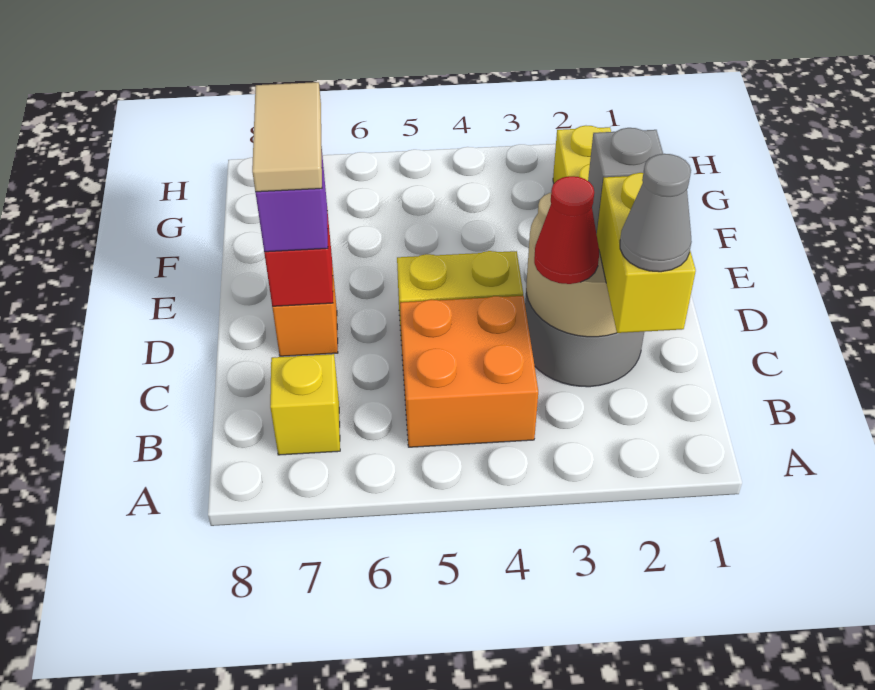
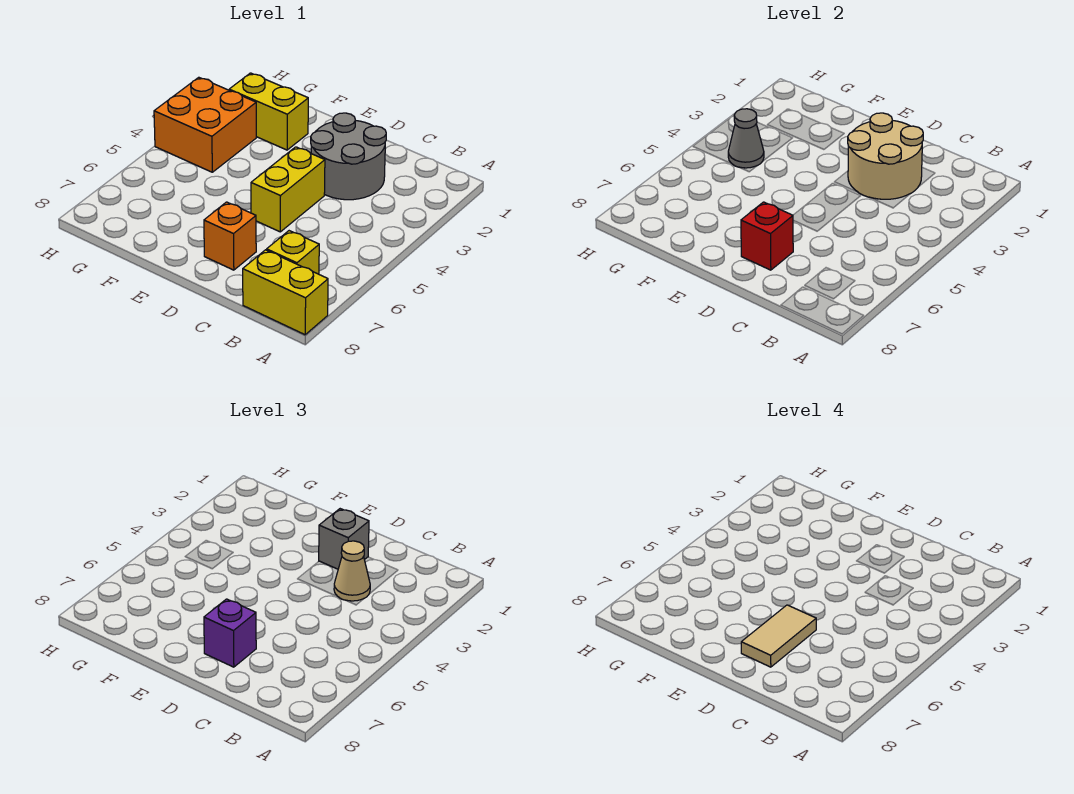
yellow 1x2 brick [597,173,696,333] -> yellow 1x2 brick moved to [243,250,328,335]
grey 1x1 cone [620,154,692,272] -> grey 1x1 cone moved to [728,109,764,168]
orange 2x2 brick [400,296,538,447] -> orange 2x2 brick moved to [154,77,256,172]
red 1x1 cone [534,176,599,284] -> tan 1x1 cone [334,541,370,601]
tan 1x2 tile [252,82,322,192] -> tan 1x2 tile turned to [741,605,816,667]

